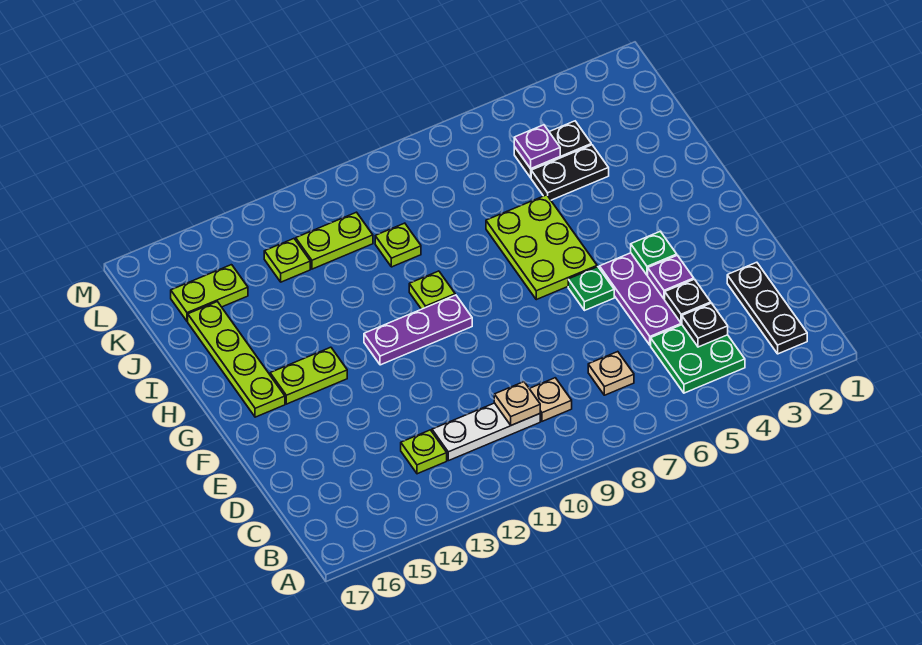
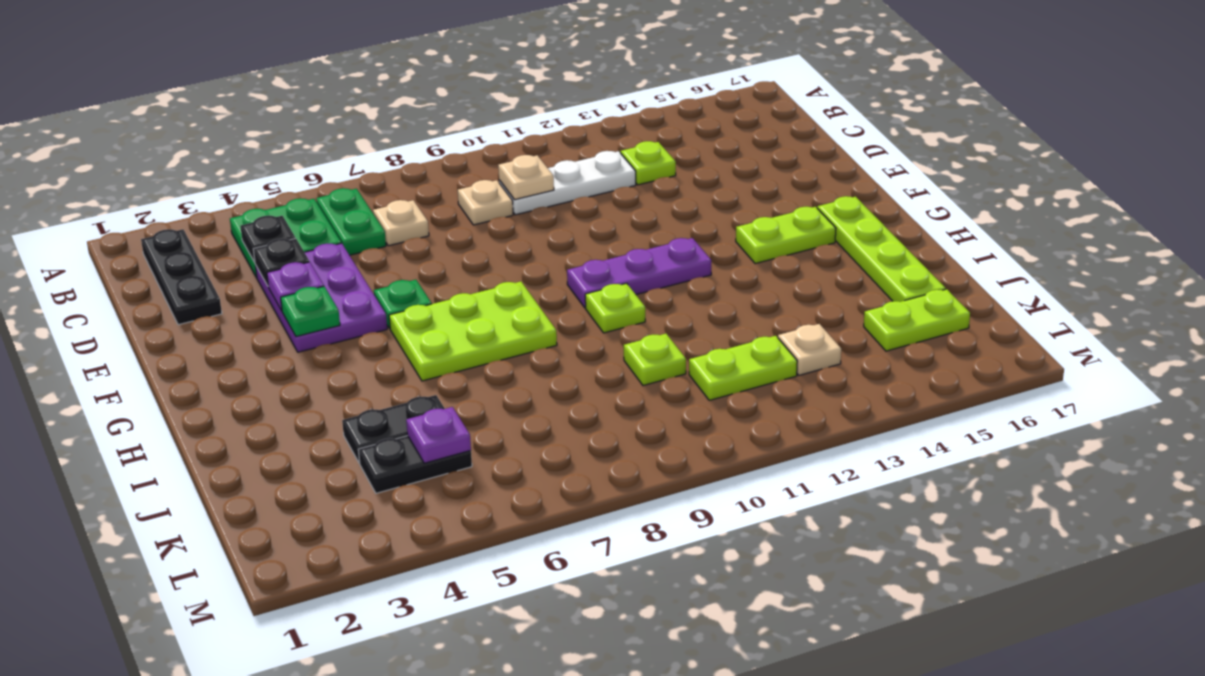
none -> green 1x2 plate [316,188,386,255]
lime 2x3 plate [486,195,597,300] -> lime 2x3 plate turned to [389,282,557,381]
lime 1x1 plate [264,239,310,282] -> tan 1x1 plate [778,324,841,375]

